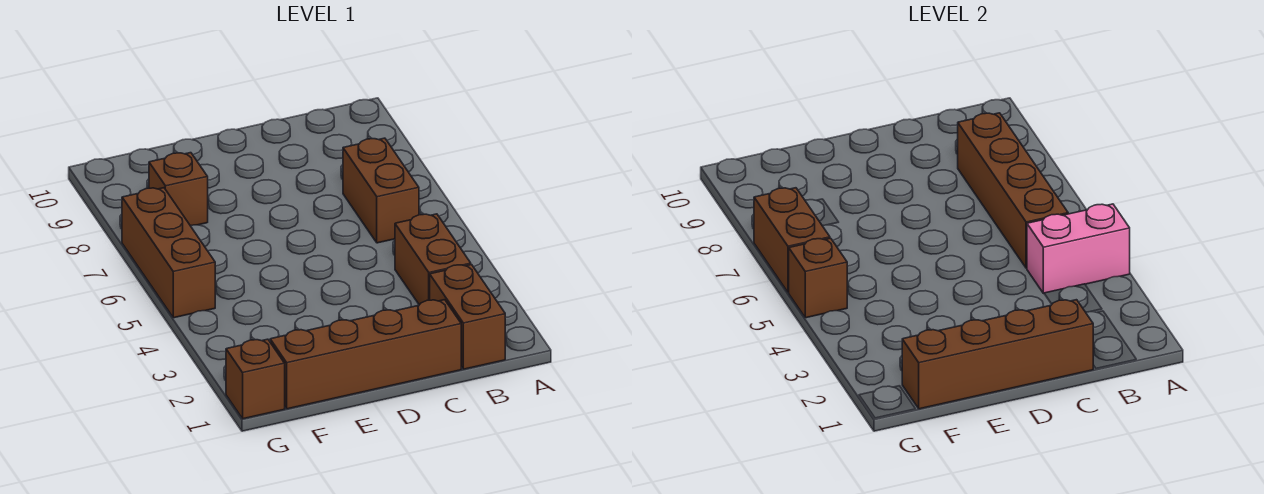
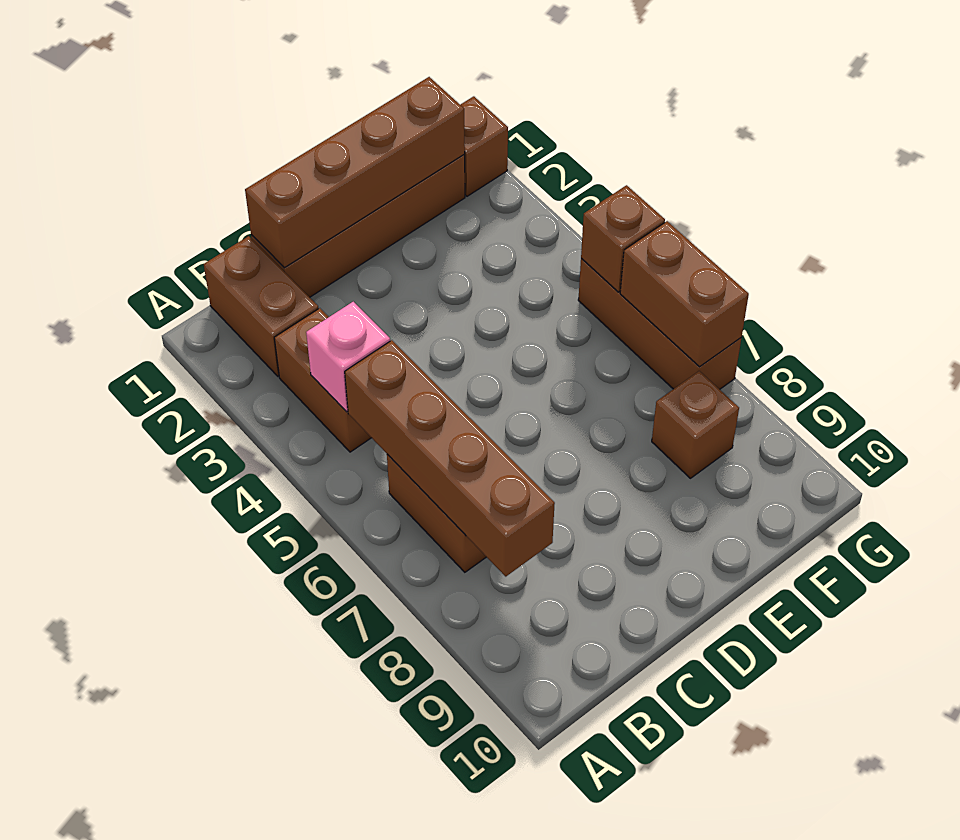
pink 1x2 brick [1027,204,1130,294] -> pink 1x1 brick [306,302,390,412]

